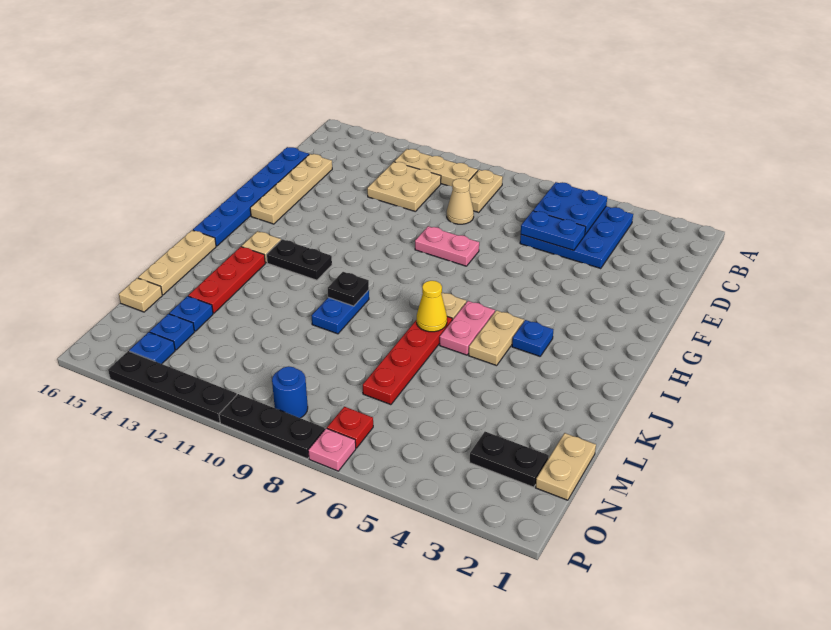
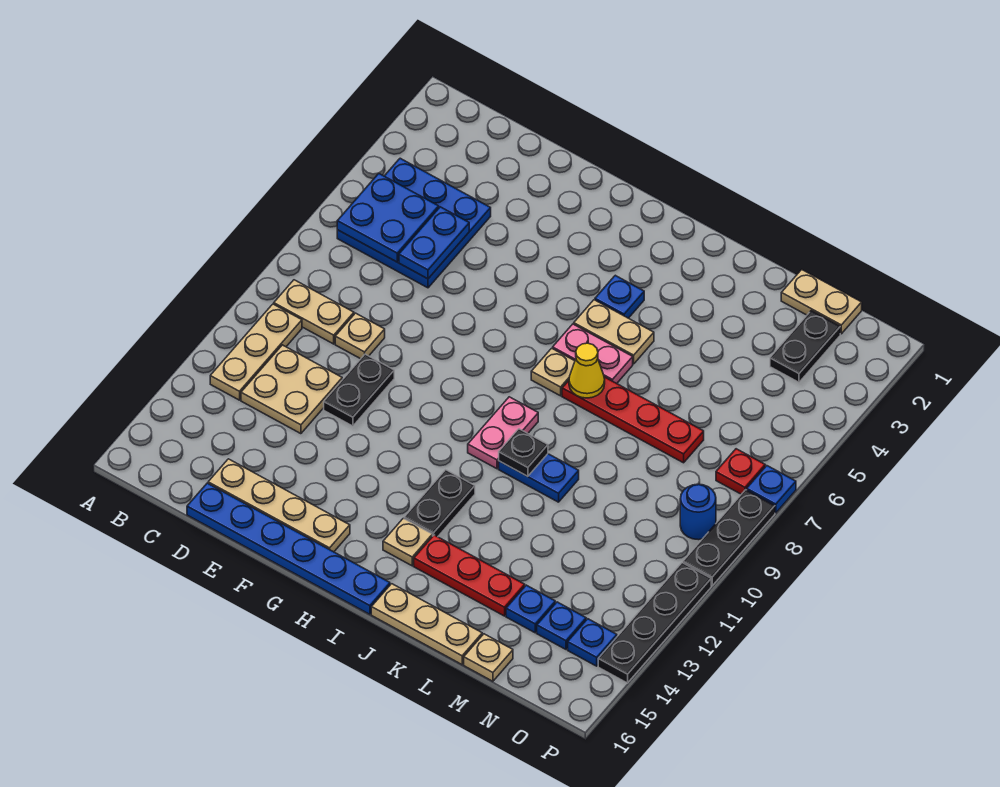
tan 1x1 cone [447,178,474,224] -> tan 1x1 plate [335,313,385,359]
none -> black 1x2 plate [324,354,394,426]
pink 1x2 plate [415,226,479,266] -> pink 1x2 plate moved to [468,397,538,469]
pink 1x1 plate [308,428,356,471] -> blue 1x1 plate [747,466,796,513]

